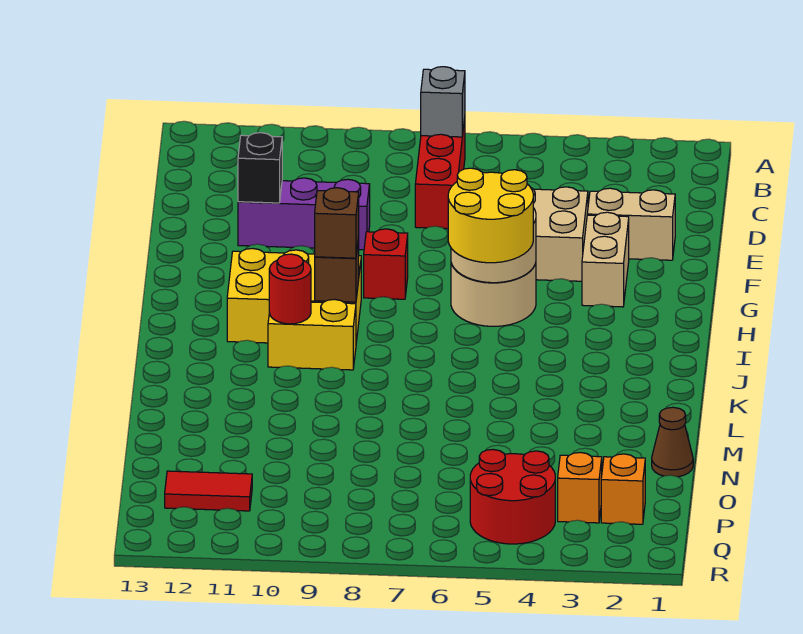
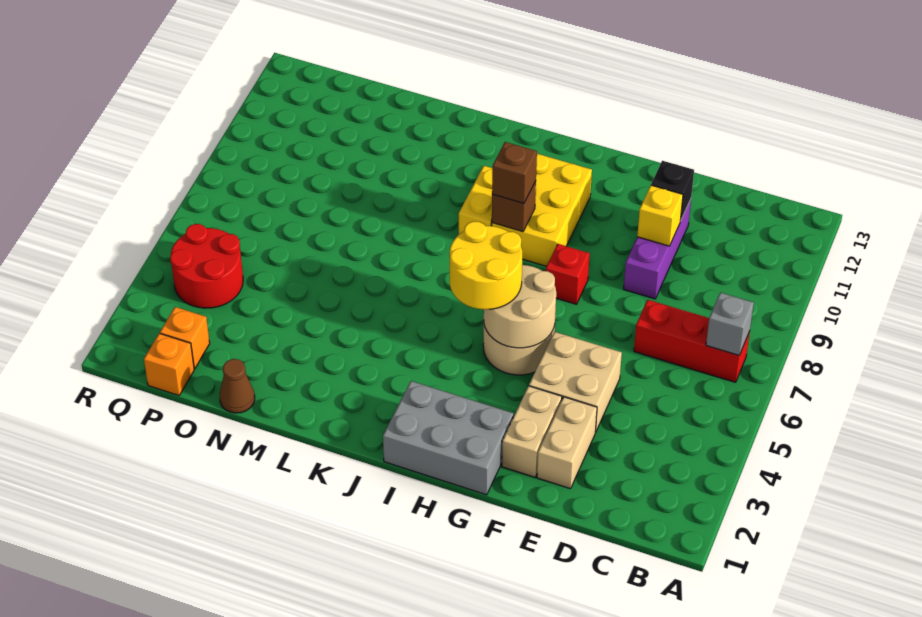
none -> yellow 1x1 brick [637,185,683,246]
tan 1x2 brick [582,212,629,307] -> tan 1x2 brick turned to [502,386,562,477]
none -> grey 2x3 brick [383,381,514,495]
red 1x1 round brick [269,254,311,324] -> none
orange 1x1 brick [558,452,602,523] -> orange 1x1 brick moved to [144,333,194,395]
red 1x2 tile [165,471,252,511] -> none

